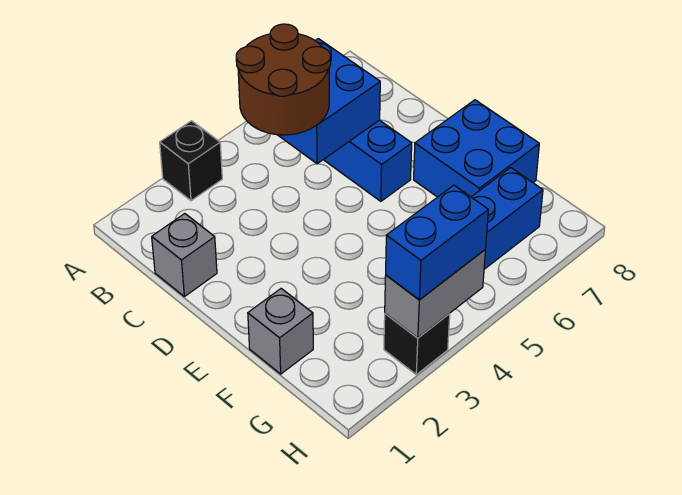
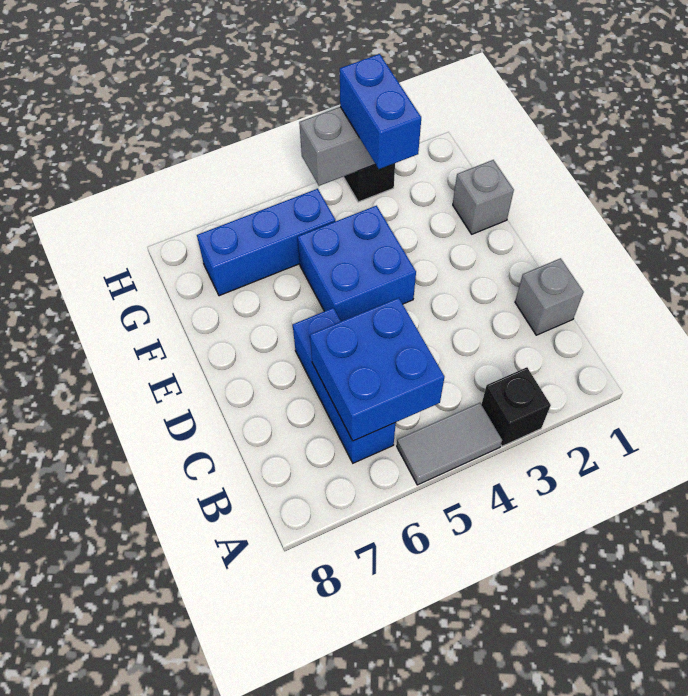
none -> grey 1x2 tile [397,403,502,485]
brown 2x2 round brick [236,24,331,135] -> none
blue 2x2 brick [414,100,539,197] -> blue 2x2 brick moved to [297,206,416,321]
blue 1x2 brick [386,185,488,300] -> blue 1x2 brick turned to [340,54,421,169]

